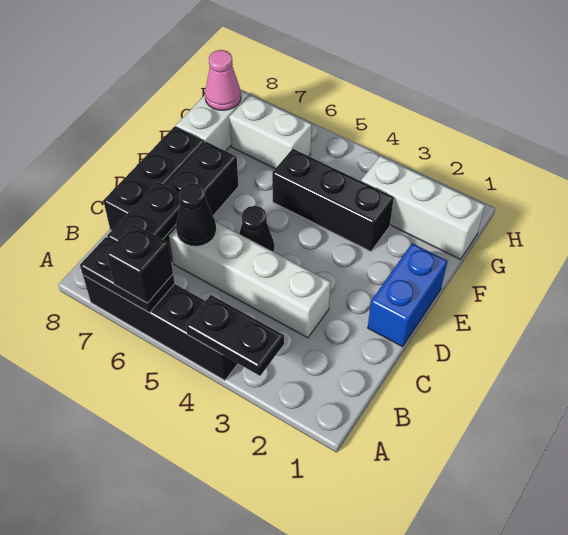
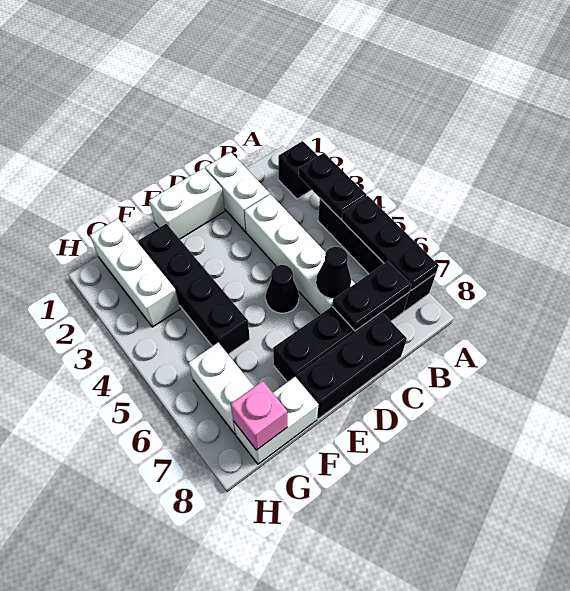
black 1x2 plate [80,237,175,313] -> black 1x3 plate [342,196,439,291]
black 1x1 brick [106,224,173,303] -> black 1x1 brick moved to [278,141,318,199]
none -> white 1x2 brick [205,152,270,232]
blue 1x2 brick [368,243,448,347] -> white 1x2 brick [149,168,225,239]
black 1x3 brick [272,149,394,252] -> black 1x4 brick [138,224,250,354]
pink 1x1 cone [205,50,241,110] -> pink 1x1 brick [231,381,287,450]

